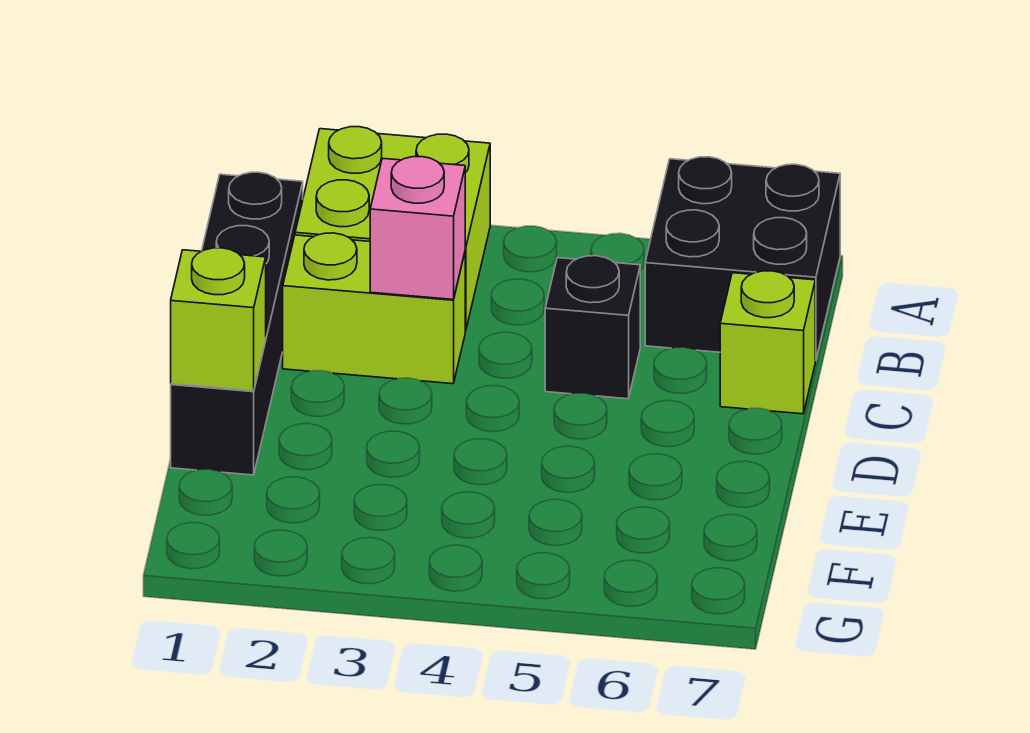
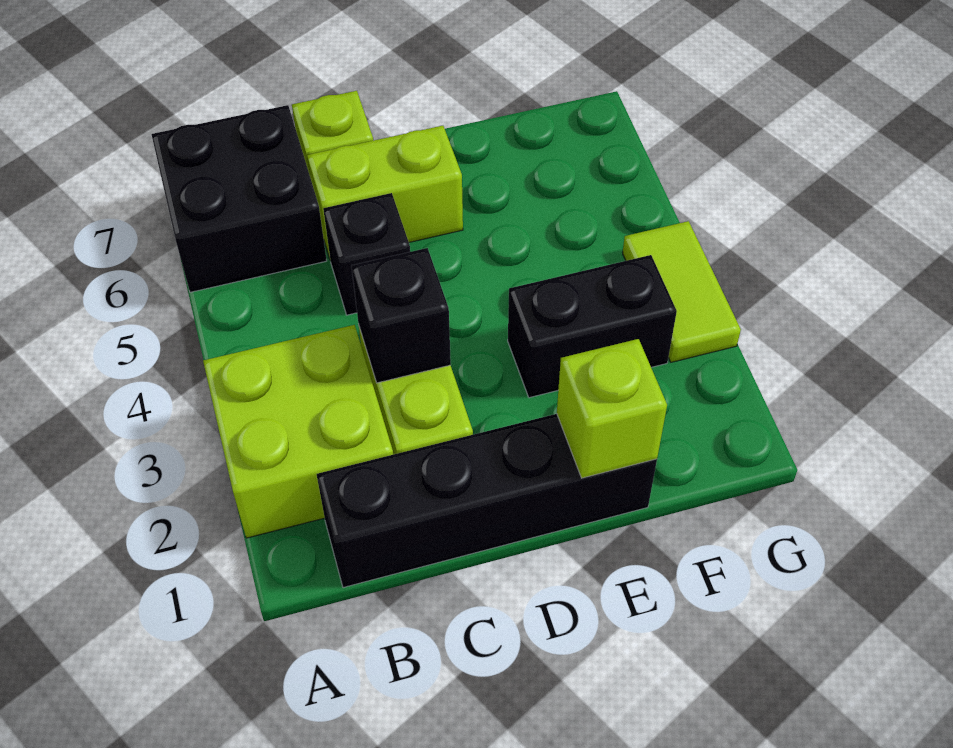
pink 1x1 brick [370,157,465,300] -> black 1x1 brick [352,248,451,383]
none -> lime 1x2 brick [307,126,463,258]
none -> black 1x2 brick [508,255,677,398]
none -> lime 1x2 tile [623,221,741,362]

